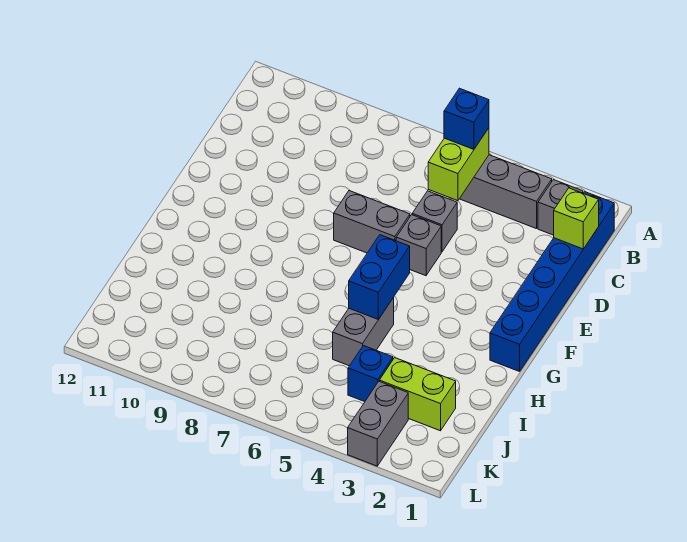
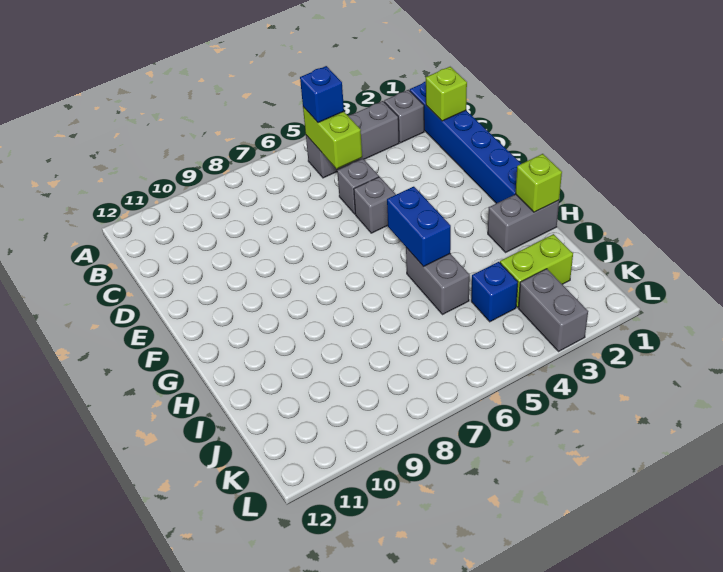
grey 1x2 brick [334,191,410,253] -> grey 1x2 brick moved to [488,194,559,252]
none -> lime 1x1 brick [516,154,562,212]

